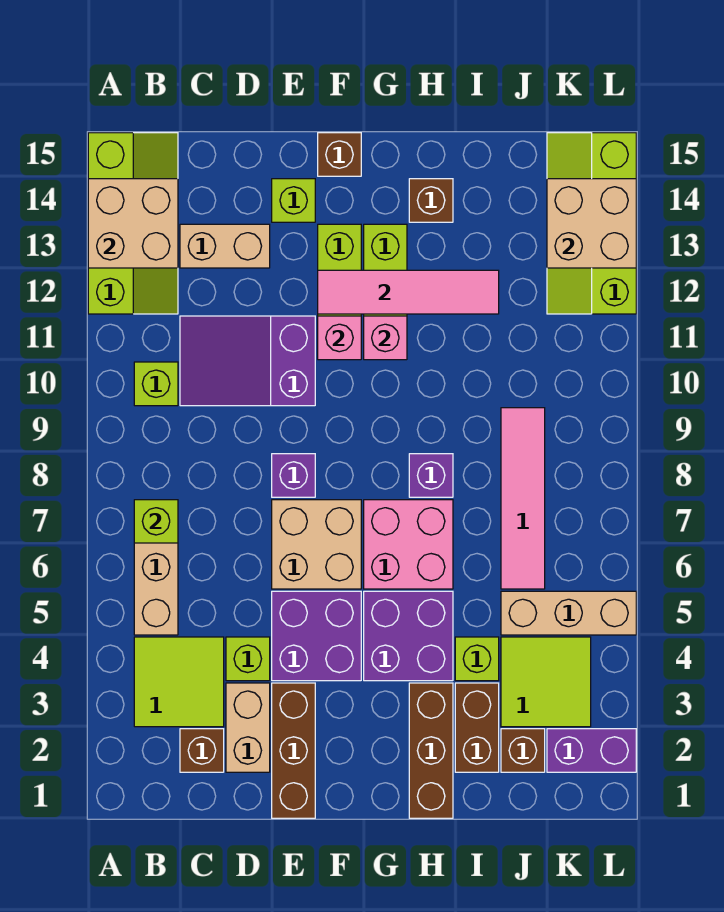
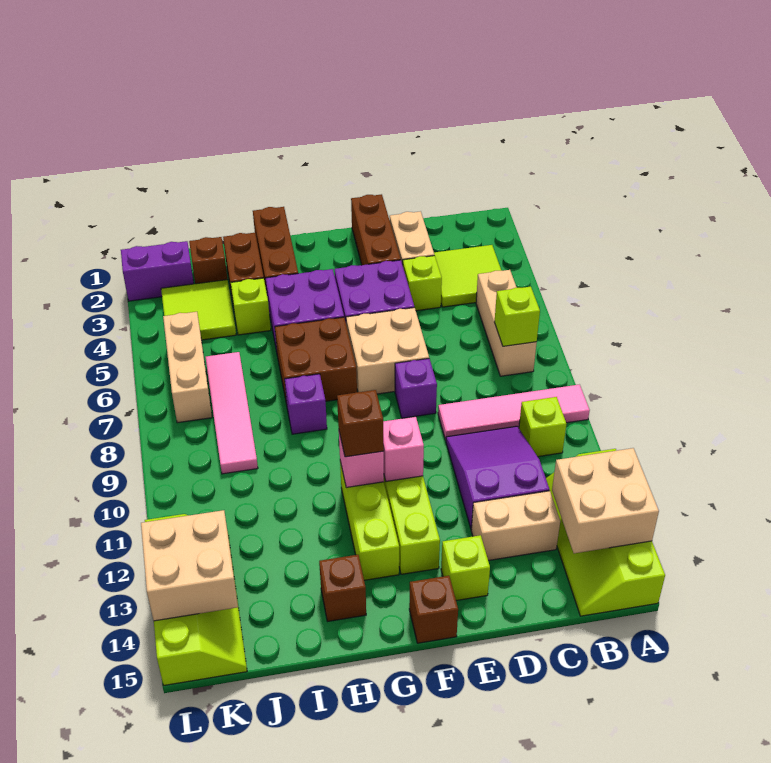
brown 1x1 brick [180,729,224,772] -> brown 1x1 brick moved to [337,390,384,457]
purple 2x3 slope [180,316,315,406] -> purple 2x3 slope turned to [446,426,549,530]
pink 1x4 tile [318,270,499,314] -> pink 1x4 tile moved to [438,385,590,440]
pink 2x2 brick [364,500,453,589] -> brown 2x2 brick [275,317,357,404]
tan 1x3 brick [501,591,636,635] -> tan 1x3 brick turned to [163,312,212,423]

